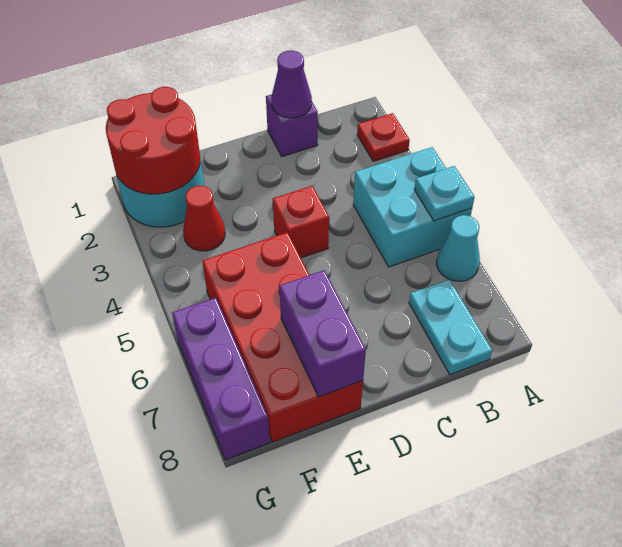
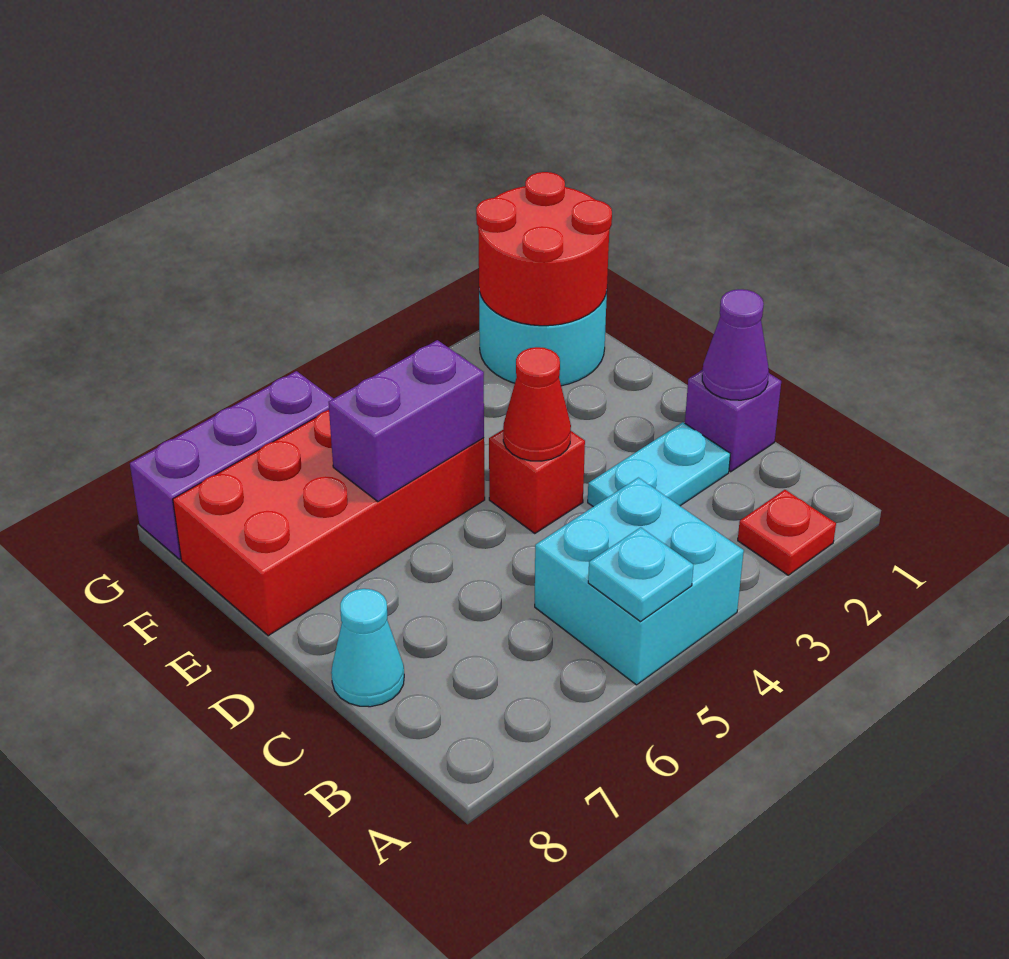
cyan 1x1 cone [437,215,480,281] -> cyan 1x1 cone moved to [331,589,404,707]
cyan 1x2 plate [409,279,492,375] -> cyan 1x2 plate moved to [588,422,730,507]
purple 1x2 brick [279,270,366,397] -> purple 1x2 brick moved to [329,340,484,502]
red 1x1 cone [183,186,225,251] -> red 1x1 cone moved to [503,347,571,461]

